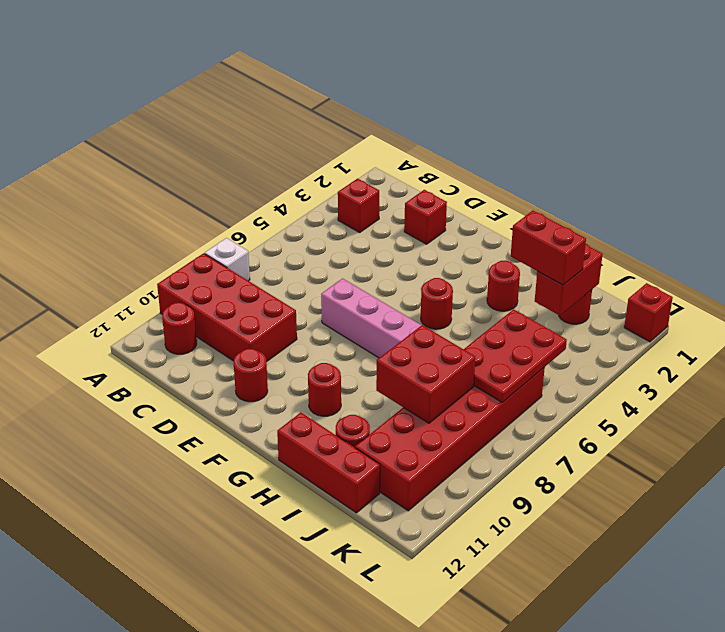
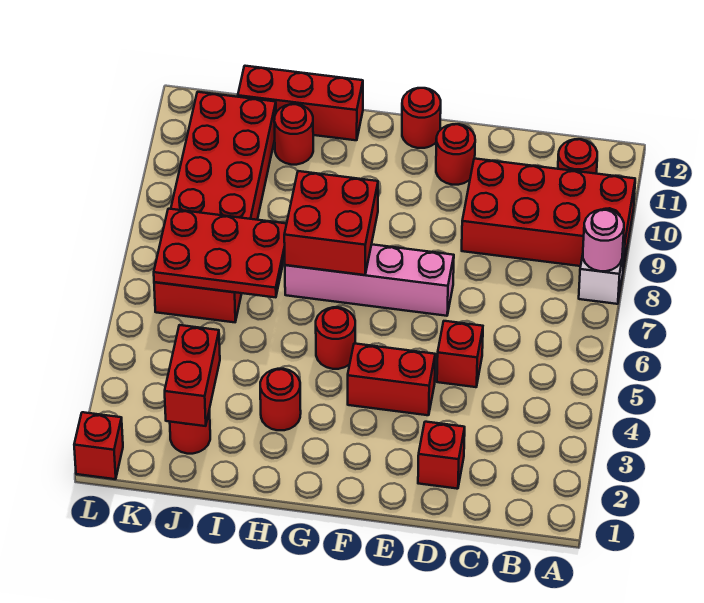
none -> pink 1x1 round brick [583,210,624,271]
red 1x1 brick [338,179,379,232] -> red 1x1 brick moved to [437,321,483,387]
red 1x1 round brick [308,363,341,416] -> red 1x1 round brick moved to [402,88,441,148]
red 1x2 brick [511,211,586,285] -> red 1x2 brick moved to [348,343,435,415]
red 2x2 brick [376,325,475,423] -> red 2x2 brick moved to [284,171,378,275]
red 2x3 plate [464,309,567,403] -> red 2x3 plate turned to [154,209,287,297]

